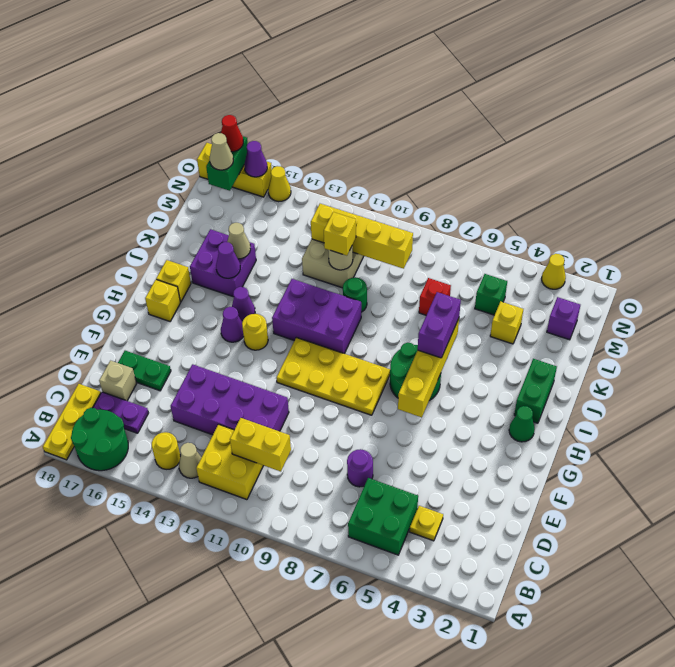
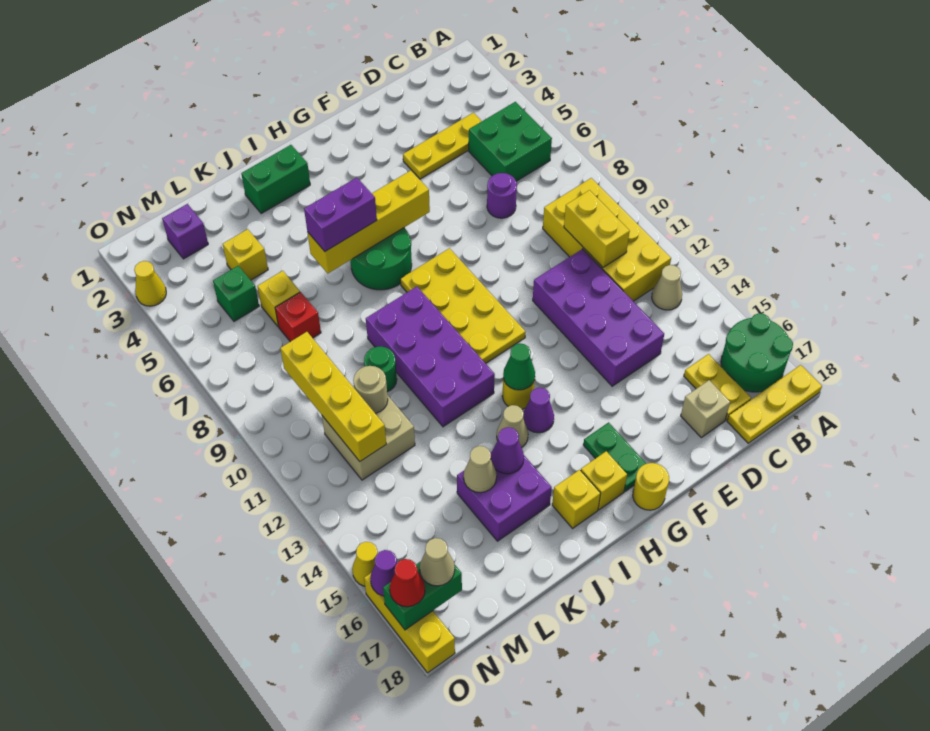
yellow 2x2 brick [196,424,263,500] -> yellow 2x4 brick [543,178,671,301]
yellow 1x1 round brick [151,432,180,469] -> yellow 1x1 round brick moved to [633,463,669,510]
yellow 1x1 plate [409,506,443,541] -> yellow 1x3 plate [403,113,482,179]
purple 1x2 plate [93,392,148,433] -> yellow 1x2 plate [684,354,751,420]
green 1x2 plate [118,351,171,391] -> green 1x2 plate moved to [583,422,646,491]
green 1x1 cone [509,406,535,442] -> green 1x1 cone moved to [503,343,535,390]
purple 2x3 brick [272,279,361,354] -> purple 2x4 brick [366,287,495,427]
purple 1x1 cone [232,287,255,322] -> tan 1x1 cone [497,405,528,448]
yellow 1x1 brick [324,212,356,256] -> yellow 1x1 brick moved to [257,271,300,327]

